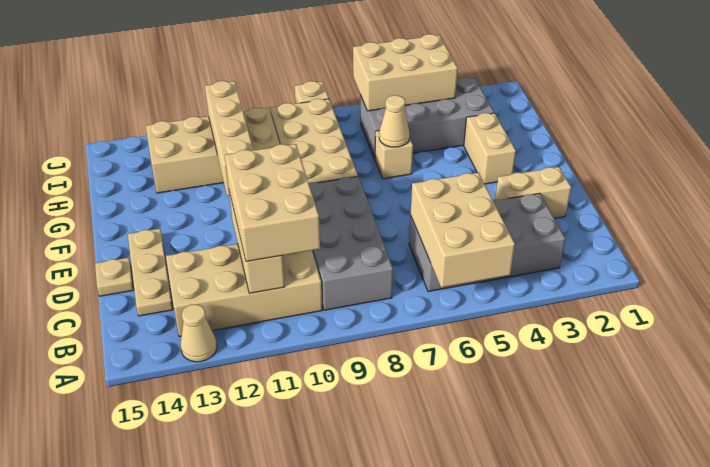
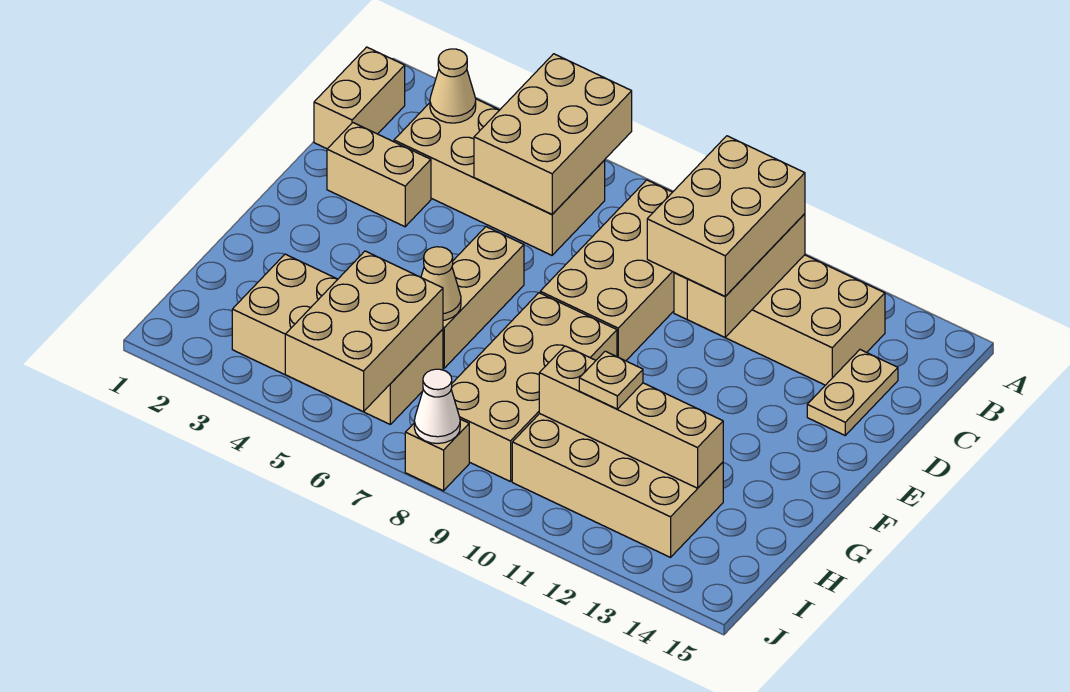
tan 1x1 cone [180,305,217,362] -> tan 1x1 cone moved to [430,49,476,123]
grey 2x4 brick [409,193,565,292] -> tan 2x4 brick [394,99,605,255]
grey 2x4 brick [309,177,393,310] -> tan 2x4 brick [540,180,674,361]
tan 1x3 plate [128,229,173,316] -> tan 1x2 plate [807,350,898,435]
tan 1x1 plate [95,258,134,296] -> tan 1x1 plate moved to [579,351,643,409]
tan 1x2 brick [464,113,516,184] -> tan 1x2 brick moved to [314,47,405,149]
tan 1x4 brick [205,81,254,196] -> tan 1x4 brick turned to [539,346,723,488]
tan 1x1 brick [375,131,413,179] -> tan 1x3 brick [443,227,524,368]
grey 2x4 brick [360,77,494,158] -> tan 2x4 brick [232,254,443,424]
tan 2x3 brick [353,34,458,111] -> tan 2x3 brick turned to [285,251,443,412]
none -> white 1x1 cone [414,369,460,443]

